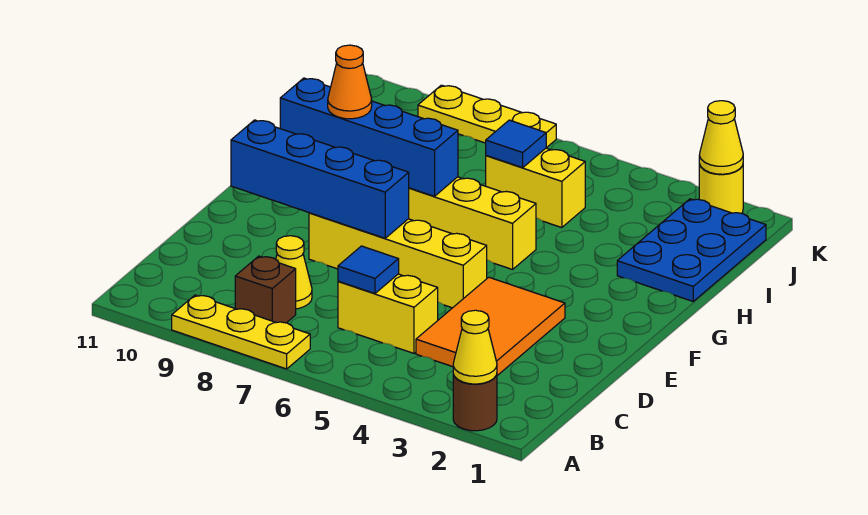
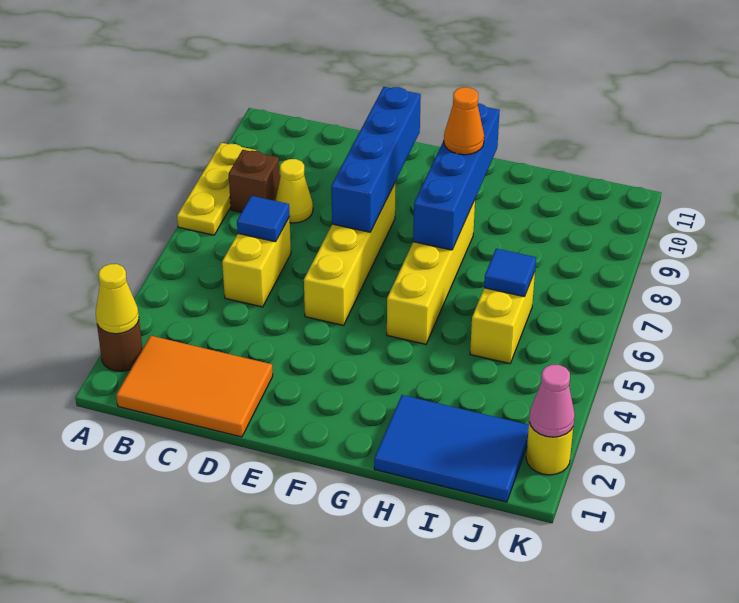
orange 2x3 tile [416,277,565,376] -> orange 2x3 tile moved to [116,336,273,437]
blue 2x3 plate [617,199,766,301] -> blue 2x3 tile [374,395,529,502]
yellow 1x1 cone [699,101,743,174] -> pink 1x1 cone [529,365,575,437]
yellow 1x3 plate [418,85,556,148] -> none

